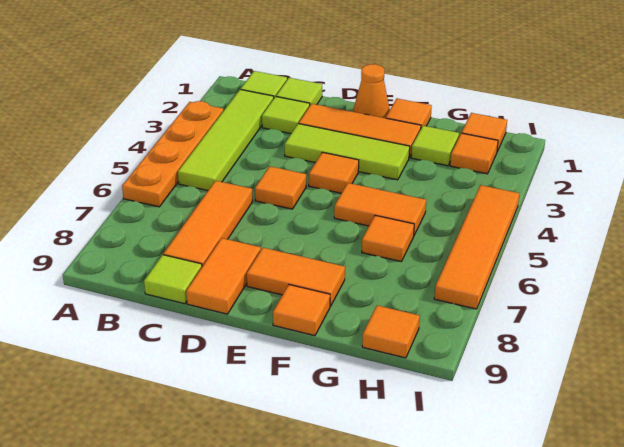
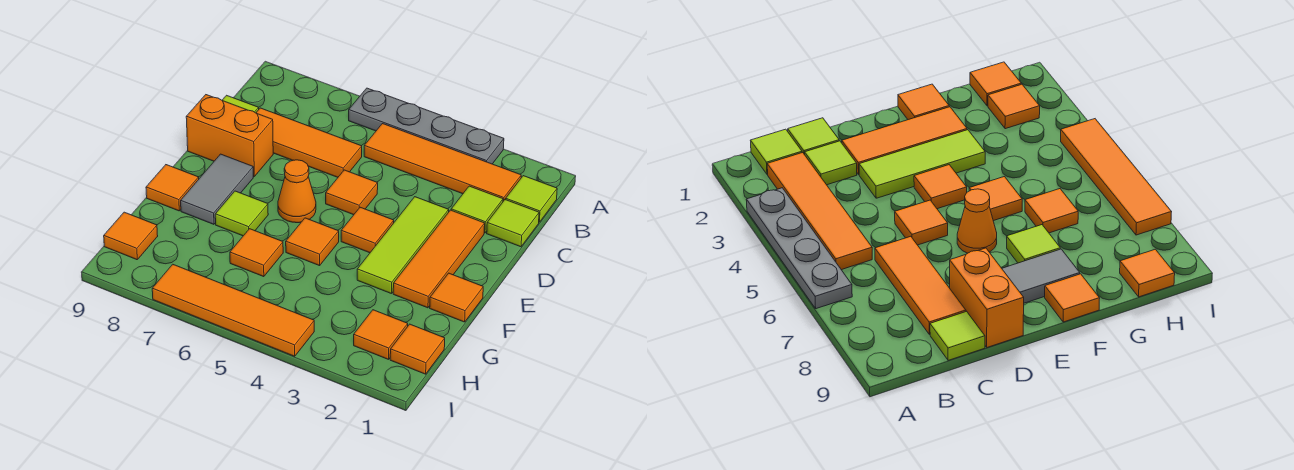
orange 1x4 plate [122,101,224,207] -> grey 1x4 plate [349,88,504,164]
lime 1x4 tile [178,89,274,191] -> orange 1x4 tile [364,124,521,201]
orange 1x2 tile [186,238,261,314] -> orange 1x2 brick [186,95,273,176]
orange 1x1 cone [353,64,390,118] -> orange 1x1 cone moved to [278,160,316,223]
orange 1x2 tile [247,248,345,306] -> grey 1x2 tile [181,154,253,224]
orange 1x2 tile [334,183,426,235] -> orange 1x1 tile [286,218,339,266]
lime 1x1 tile [411,126,459,166] -> lime 1x1 tile moved to [215,191,268,236]

